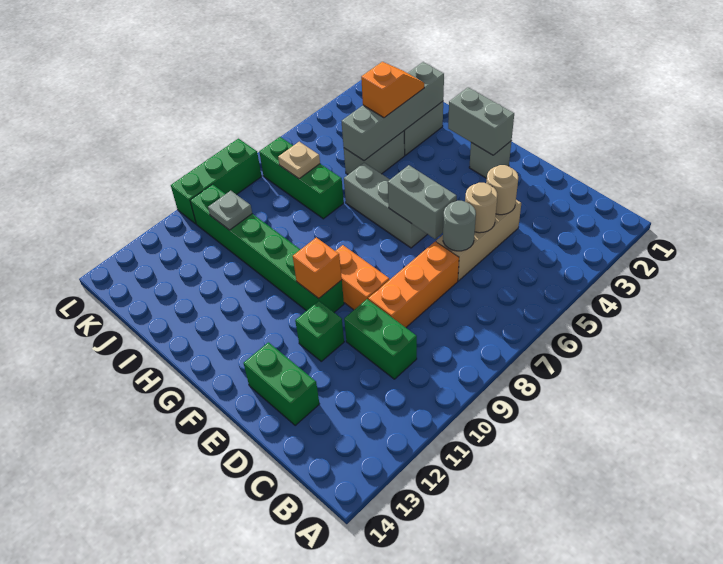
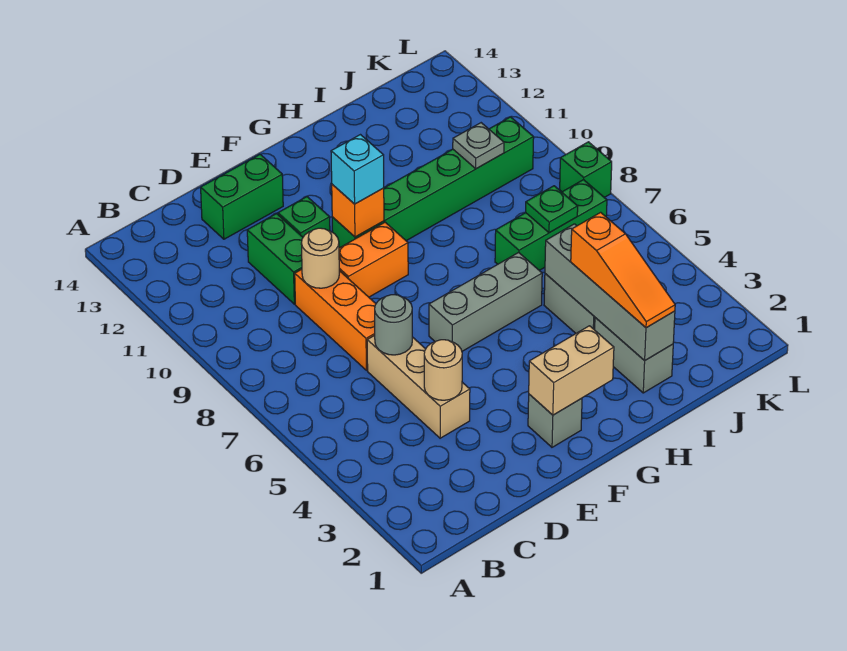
green 1x2 brick [344,299,417,379] -> green 1x2 brick turned to [247,214,303,304]
tan 1x1 round brick [465,183,497,233] -> tan 1x1 round brick moved to [301,228,339,288]
grey 1x2 brick [388,165,457,239] -> none
grey 1x2 brick [448,87,514,155] -> tan 1x2 brick [529,326,614,415]
none -> cyan 1x1 brick [331,135,384,204]
orange 1x2 slope [361,62,424,118] -> orange 1x3 slope [571,212,675,328]
tan 1x1 plate [278,142,320,179] -> green 1x1 plate [526,186,578,233]
green 1x3 brick [171,139,262,224] -> green 1x1 brick [560,142,612,197]

